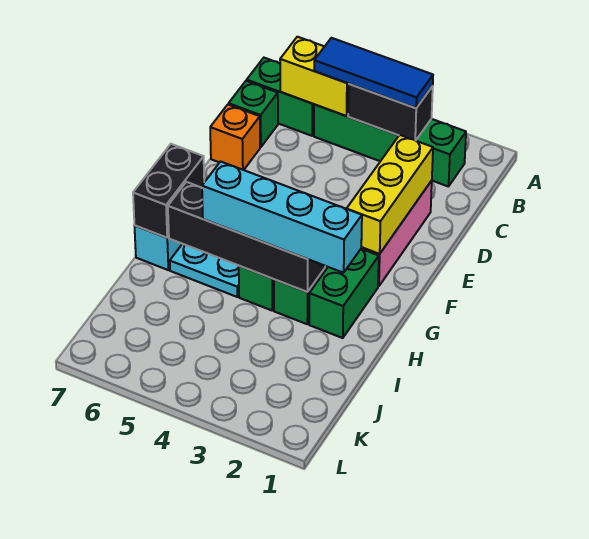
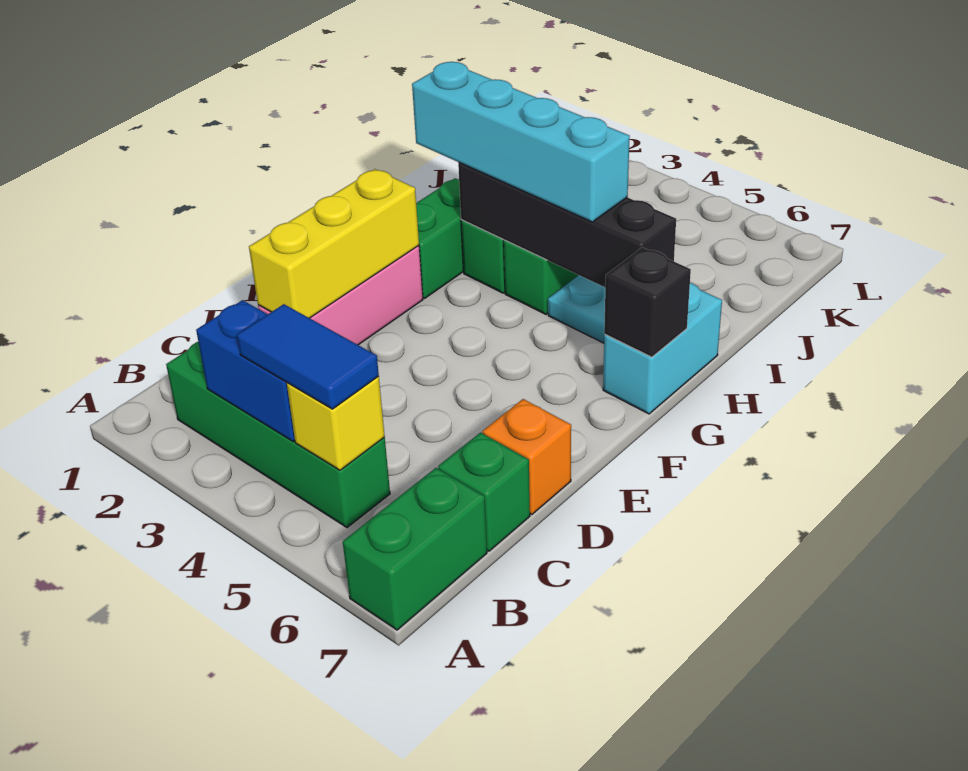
black 1x2 brick [348,84,433,141] -> blue 1x2 brick [196,300,295,442]
blue 1x3 tile [314,38,433,108] -> blue 1x2 tile [237,304,379,409]
yellow 1x2 brick [280,37,349,116] -> yellow 1x1 brick [287,376,385,470]
green 1x2 brick [247,58,314,136] -> green 1x2 brick turned to [343,468,487,630]
black 1x2 brick [133,144,204,238] -> black 1x1 brick [604,247,691,357]

